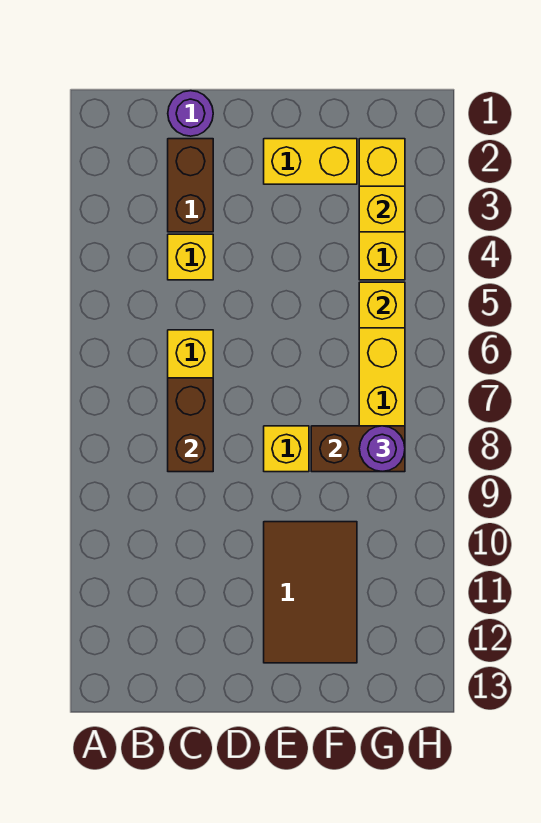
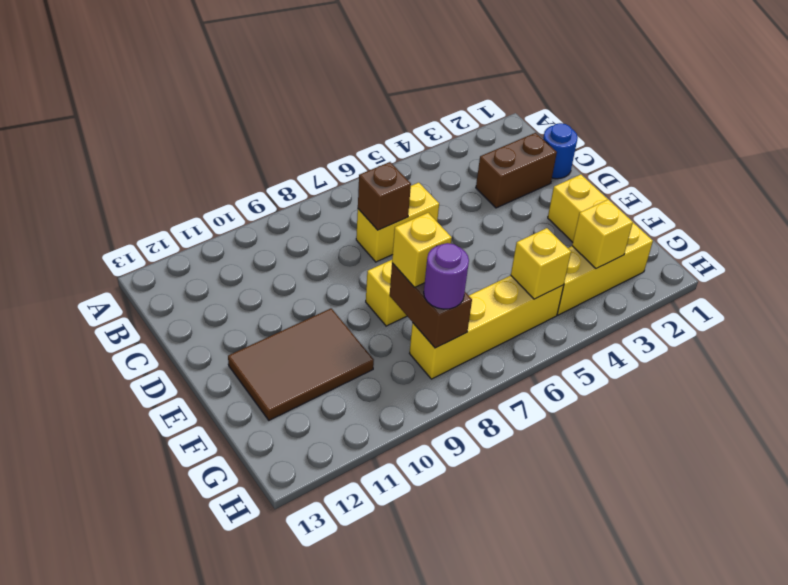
purple 1x1 round brick [168,91,213,136] -> blue 1x1 round brick [543,123,578,179]
yellow 1x1 brick [168,234,213,280] -> yellow 1x1 brick moved to [392,213,452,287]
brown 1x2 brick [168,378,213,472] -> brown 1x1 brick [358,162,411,230]

